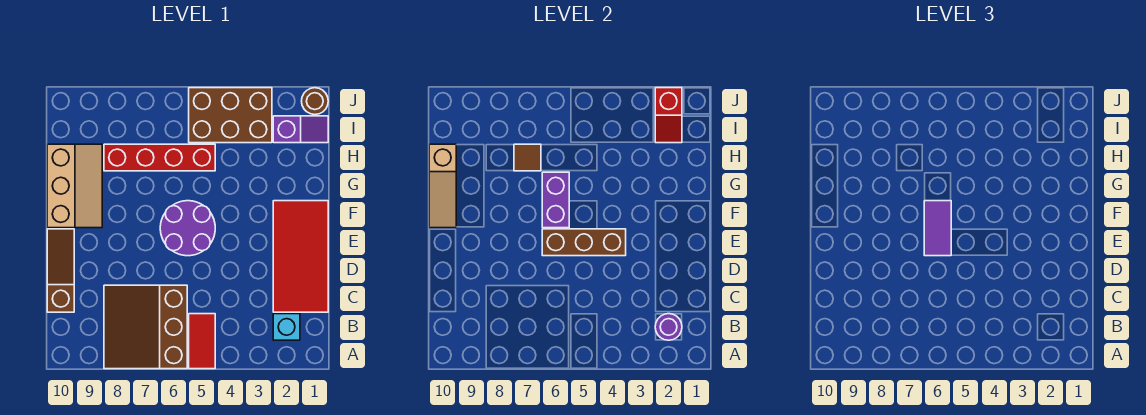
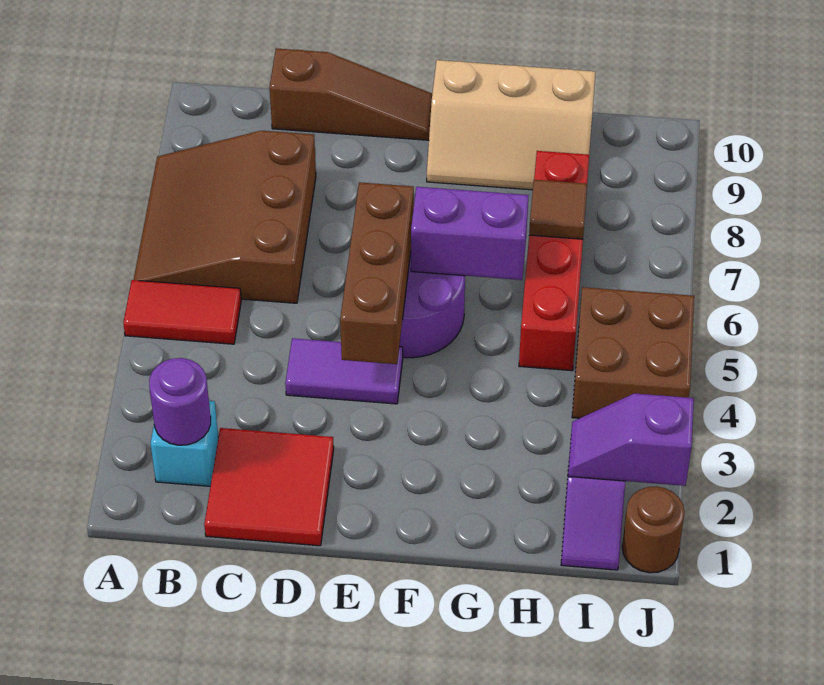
brown 3x3 slope [104,285,187,369] -> brown 3x3 slope turned to [134,131,316,303]
red 2x4 tile [273,201,328,312] -> red 2x2 tile [204,428,334,546]
purple 1x2 tile [924,201,951,256] -> purple 1x2 tile moved to [285,338,403,404]
tan 1x3 slope [429,144,456,228] -> none
red 1x2 slope [655,88,682,143] -> purple 1x2 slope [568,393,694,486]
brown 2x3 brick [189,88,272,143] -> brown 2x2 brick [572,287,694,418]

